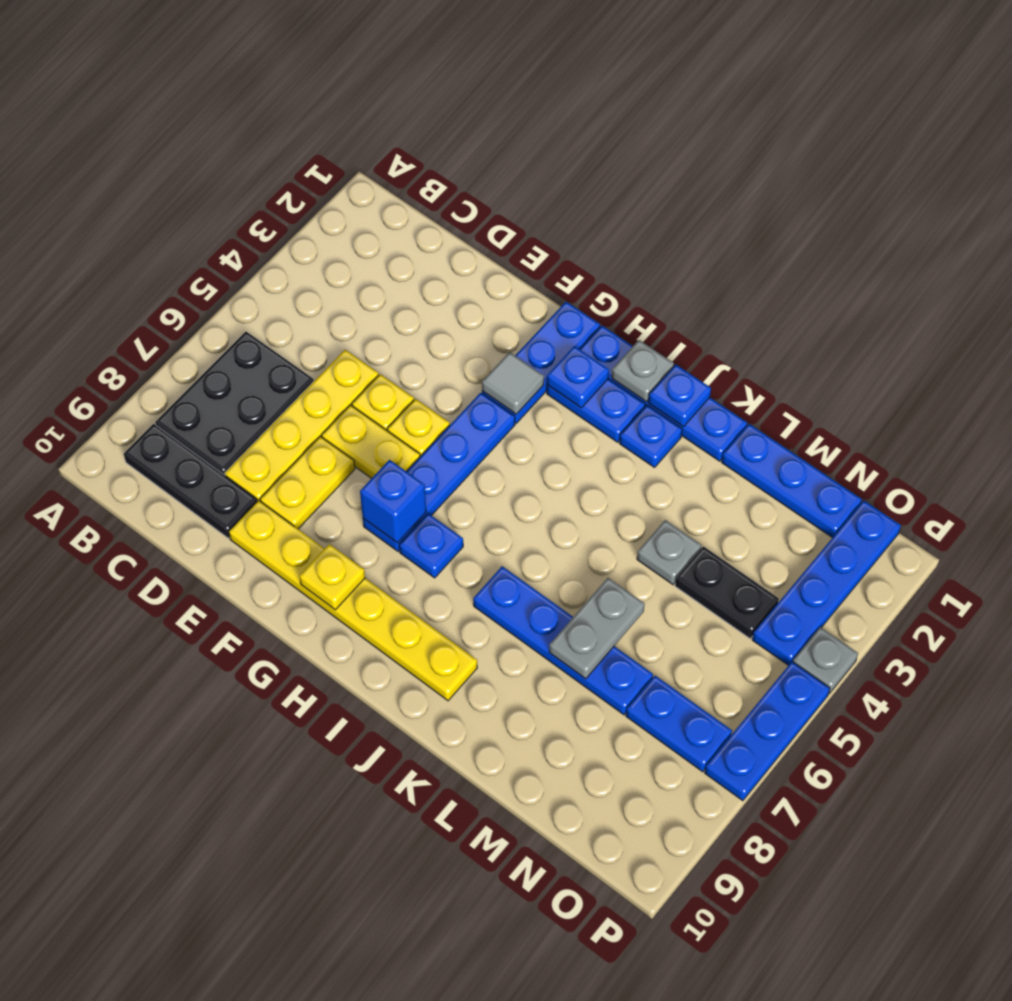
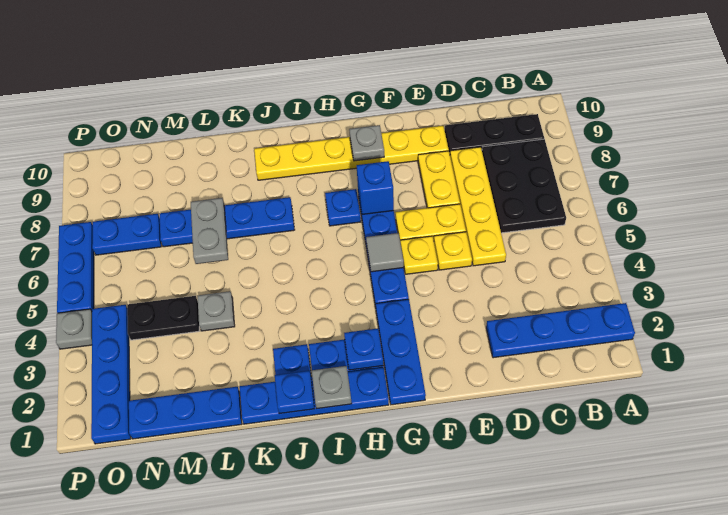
none -> blue 1x4 plate [486,303,635,358]
grey 1x1 tile [482,352,544,414] -> grey 1x1 tile moved to [366,233,404,272]
yellow 1x1 plate [299,544,365,610] -> grey 1x1 plate [349,125,384,161]

